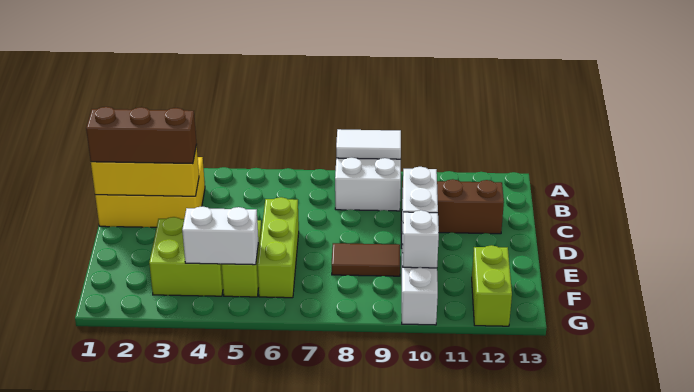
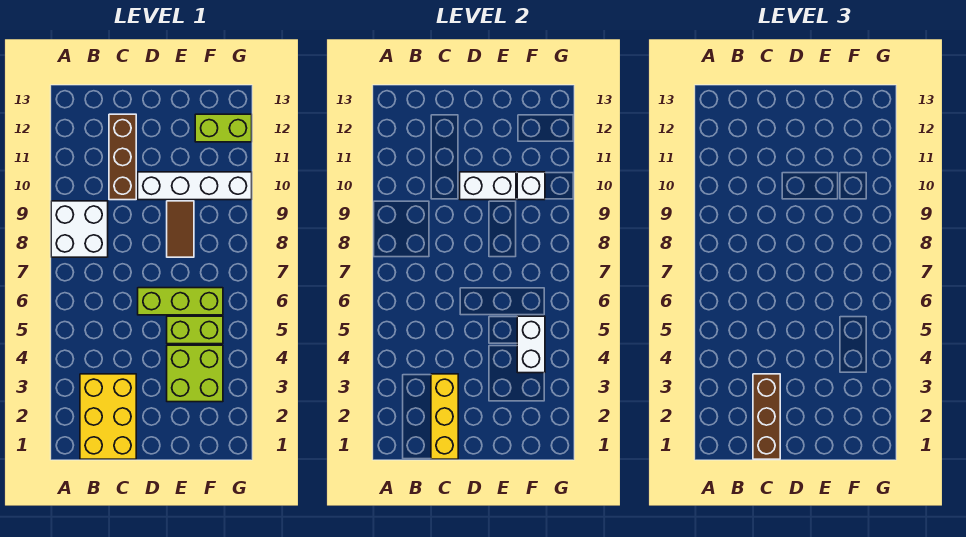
white 1x2 tile [336,129,401,159] -> none

